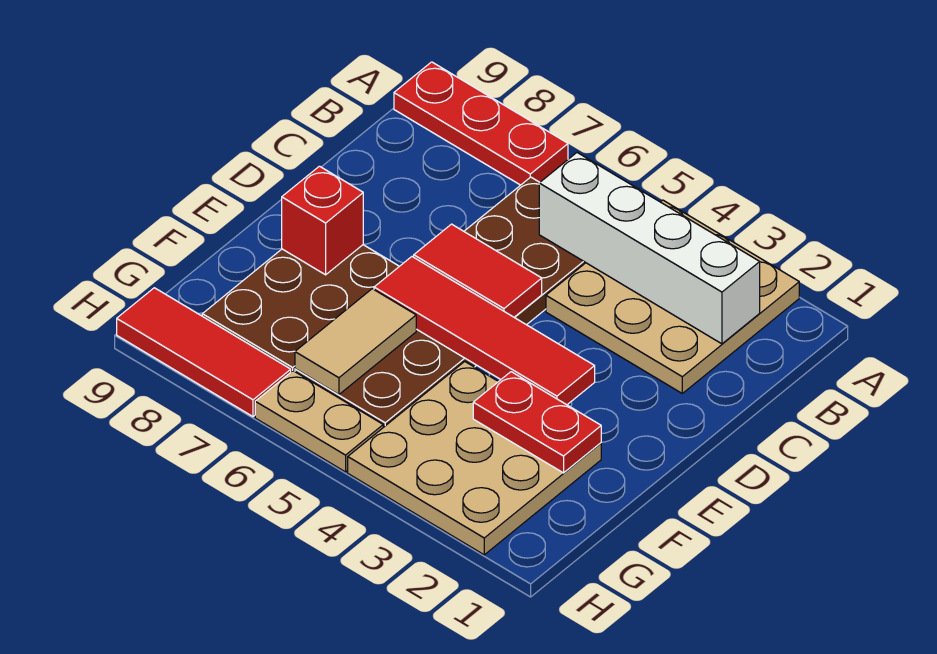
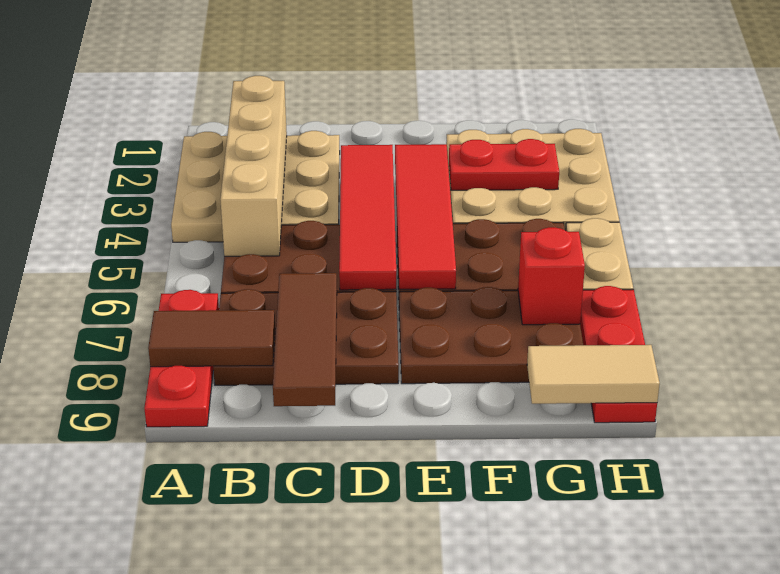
none -> brown 1x2 tile [148,310,275,367]
white 1x4 brick [539,153,760,344] -> tan 1x4 brick [220,76,287,256]
none -> brown 2x3 plate [213,288,399,385]
none -> brown 1x3 tile [273,273,337,406]
red 1x2 tile [414,224,542,317] -> red 1x4 tile [339,145,396,290]
red 1x1 brick [282,166,363,275] -> red 1x1 brick moved to [518,227,585,325]
red 1x2 plate [473,372,601,473] -> red 1x2 plate turned to [449,139,559,190]
tan 1x2 tile [295,289,416,395] -> tan 1x2 tile moved to [527,345,660,404]
red 1x3 tile [117,288,291,417] -> red 1x3 plate [580,286,657,423]

